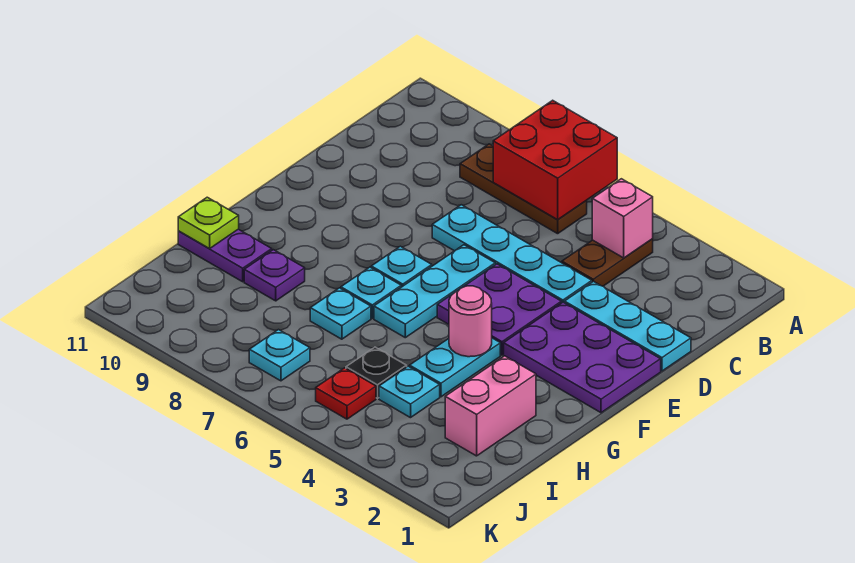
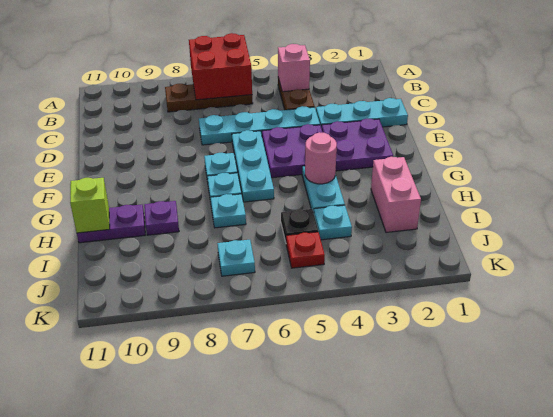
purple 2x3 plate [504,302,661,413] -> purple 2x2 plate [322,119,393,171]
lime 1x1 plate [178,197,239,249] -> lime 1x1 brick [70,178,110,233]

